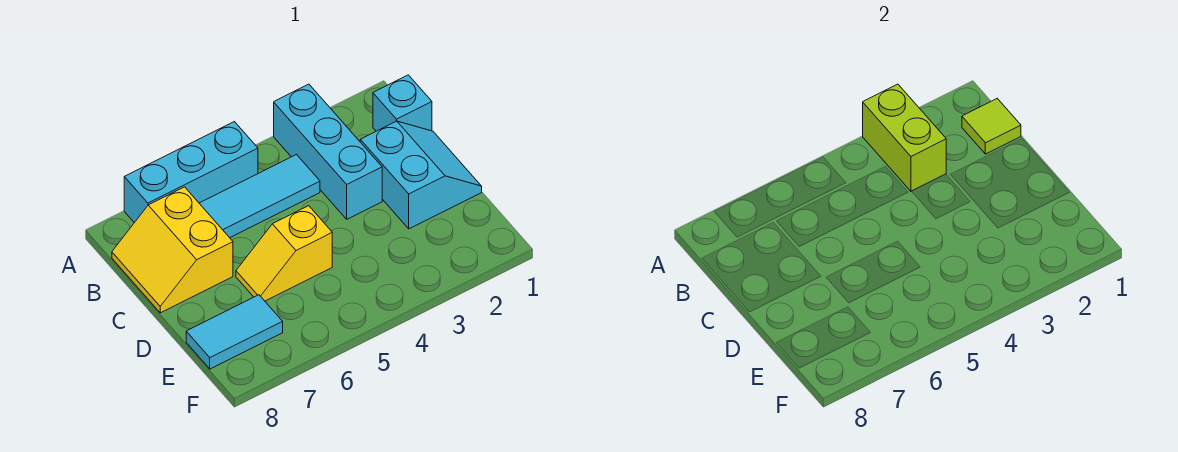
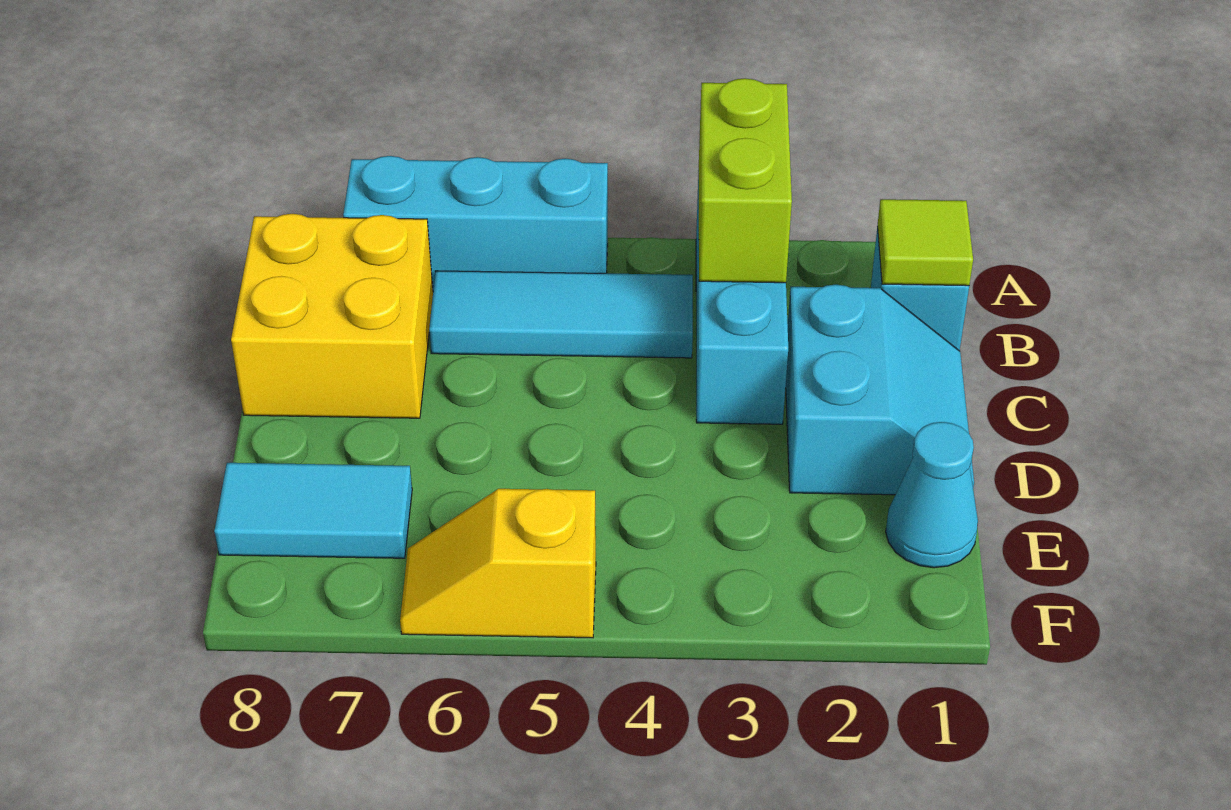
yellow 2x2 slope [112,187,233,313] -> yellow 2x2 brick [231,214,433,418]
yellow 1x2 slope [236,206,332,301] -> yellow 1x2 slope moved to [400,489,596,638]
none -> cyan 1x1 cone [886,422,978,568]

